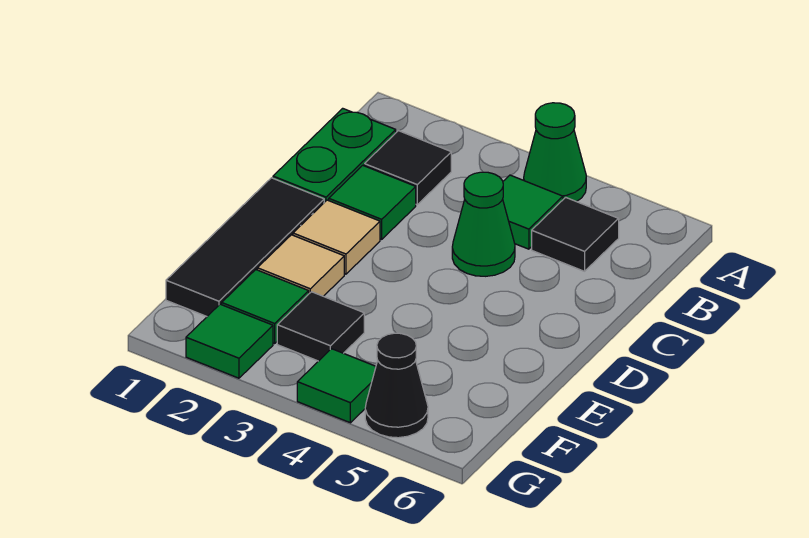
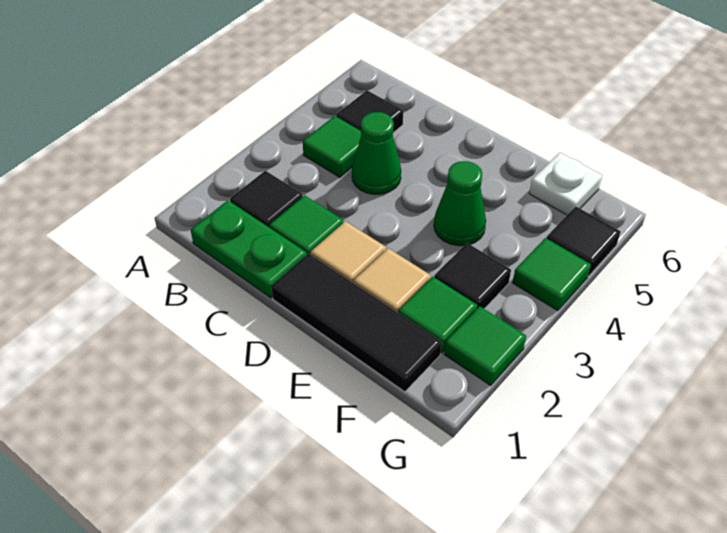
green 1x1 cone [524,103,586,202] -> green 1x1 cone moved to [434,161,486,246]
none -> white 1x1 plate [529,153,602,215]
black 1x1 cone [365,333,428,438] -> black 1x1 tile [547,207,621,276]

